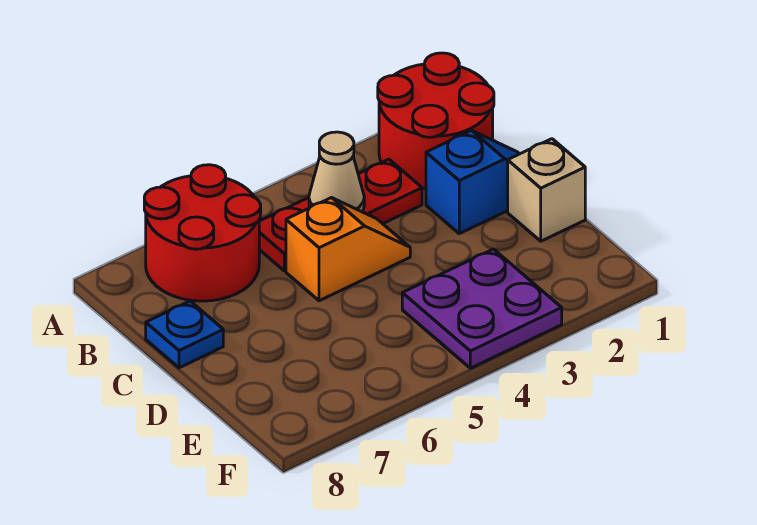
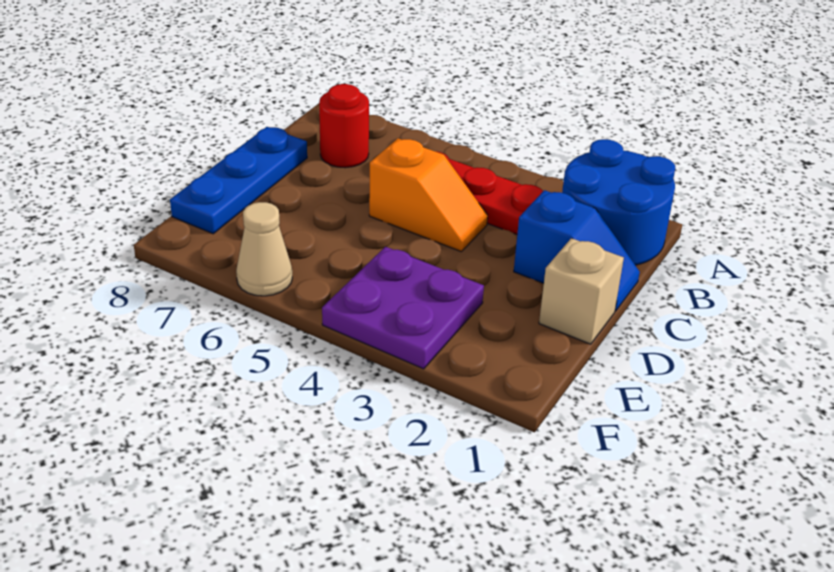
red 2x2 round brick [378,53,494,189] -> blue 2x2 round brick [562,139,675,265]
red 2x2 round brick [144,165,261,301] -> red 1x1 round brick [319,84,369,168]
tan 1x1 cone [309,132,364,212] -> tan 1x1 cone moved to [236,202,292,296]
blue 1x1 plate [146,301,223,368] -> blue 1x3 plate [170,127,307,234]

